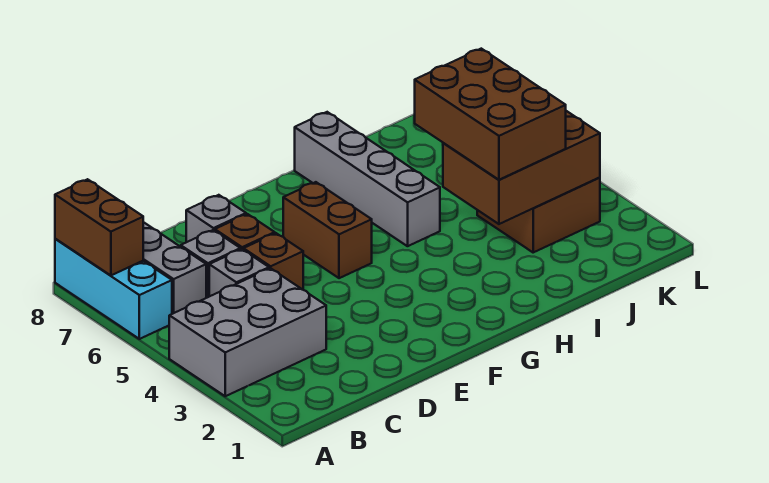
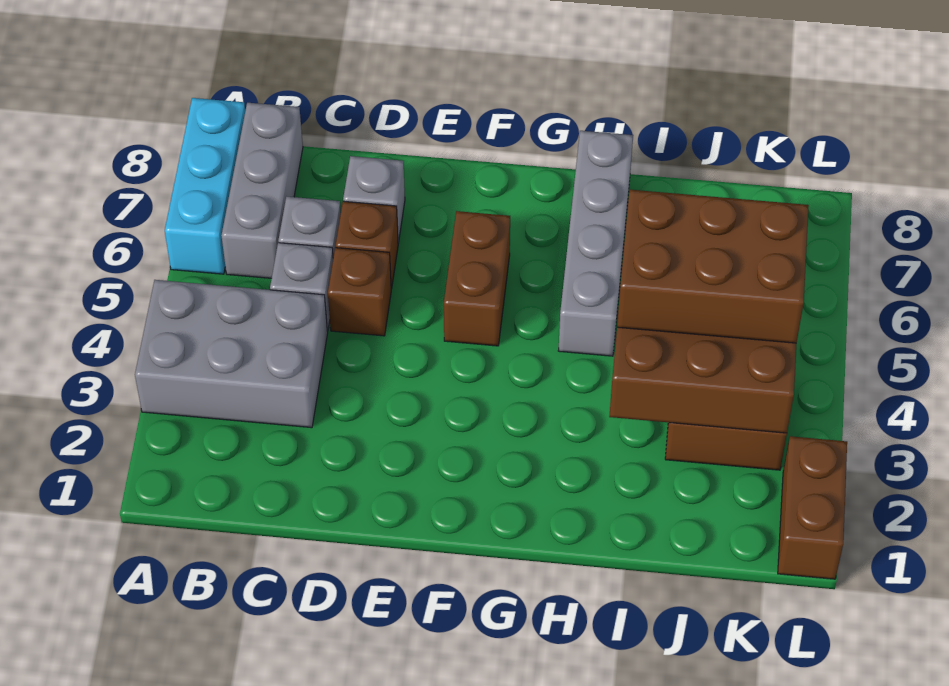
brown 1x2 brick [55,179,143,275] -> brown 1x2 brick moved to [778,436,847,579]
brown 2x3 brick [415,49,566,180] -> brown 2x3 brick turned to [617,190,809,343]

